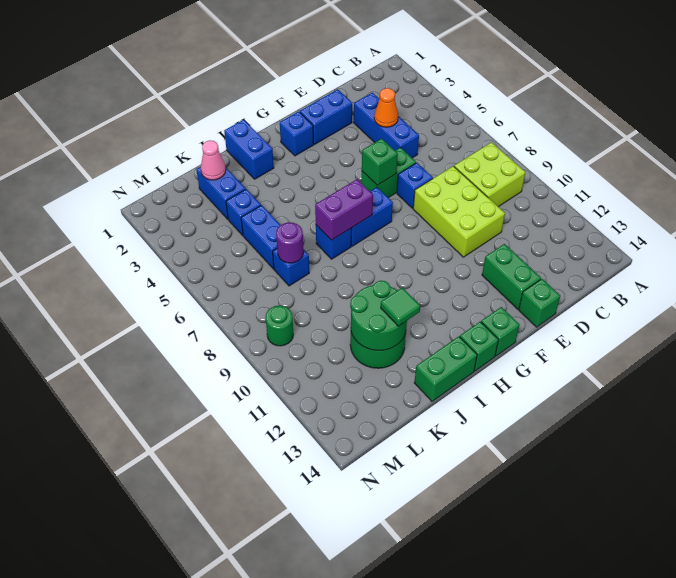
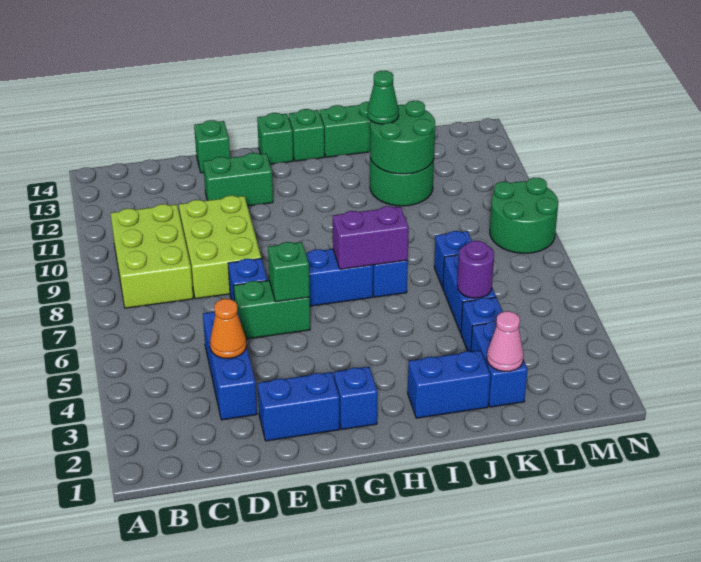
lime 2x2 brick [454,142,526,207] -> lime 2x3 brick [111,204,193,308]
green 1x2 brick [482,244,541,309] -> green 1x2 brick turned to [203,153,273,206]
blue 1x2 brick [224,120,274,179] -> blue 1x2 brick turned to [408,350,491,418]
green 1x1 tile [381,288,420,326] -> green 1x1 cone [367,71,399,124]
purple 1x1 round brick [276,222,304,263] -> purple 1x1 round brick moved to [457,241,494,298]
green 1x1 round brick [266,306,293,346] -> green 2x2 round brick [490,178,558,253]

